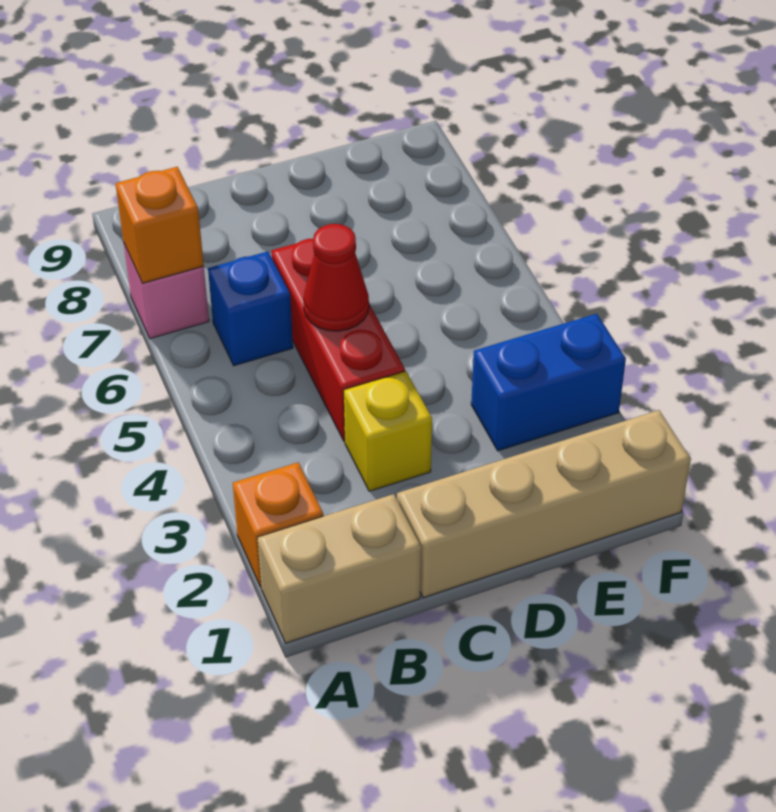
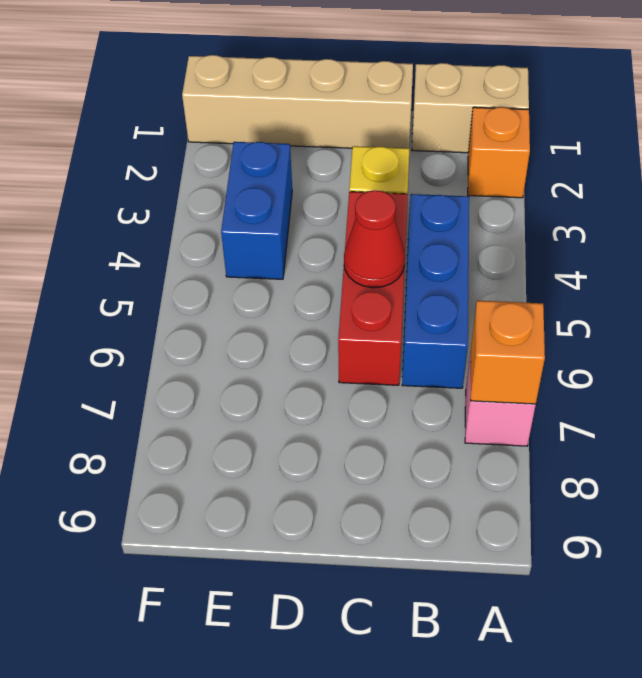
blue 1x1 brick [208,251,293,366] -> blue 1x3 brick [402,194,469,388]
blue 1x2 brick [471,314,626,451] -> blue 1x2 brick turned to [221,142,292,279]

